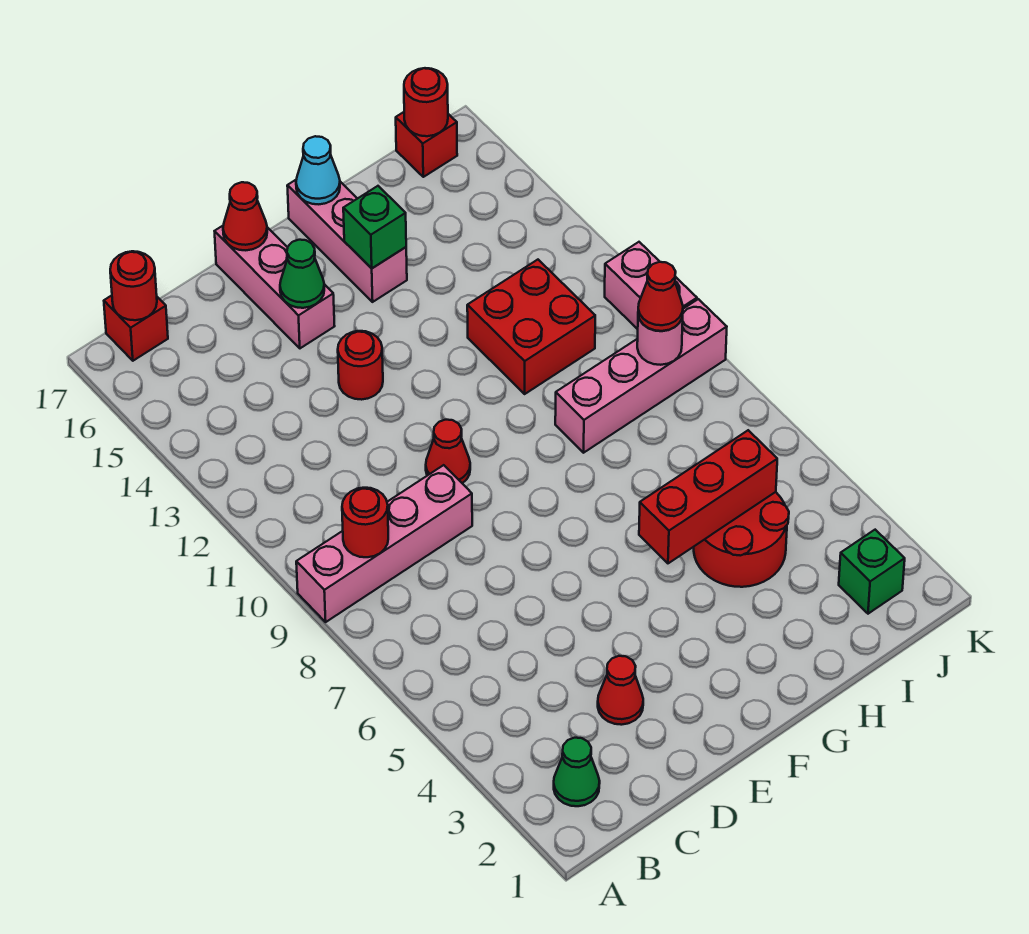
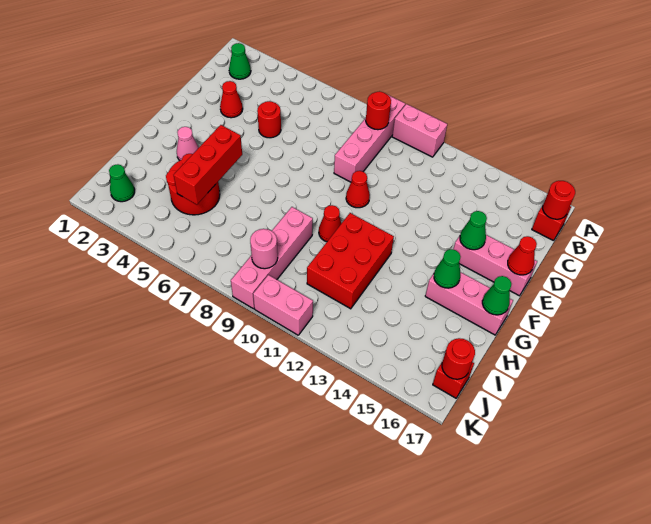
none -> pink 1x2 brick [392,104,447,157]
red 1x1 round brick [338,331,383,400] -> red 1x1 round brick moved to [257,101,281,138]
none -> pink 1x1 cone [177,127,199,161]
green 1x1 brick [343,186,406,268] -> green 1x1 cone [434,249,461,288]
cyan 1x1 cone [296,136,340,204] -> green 1x1 cone [482,276,511,315]
red 2x2 brick [467,260,595,394] -> red 2x3 brick [307,213,394,309]
green 1x1 brick [839,530,905,614] -> green 1x1 cone [109,164,135,202]
red 1x1 cone [638,262,683,331] -> red 1x1 cone moved to [319,205,341,242]

